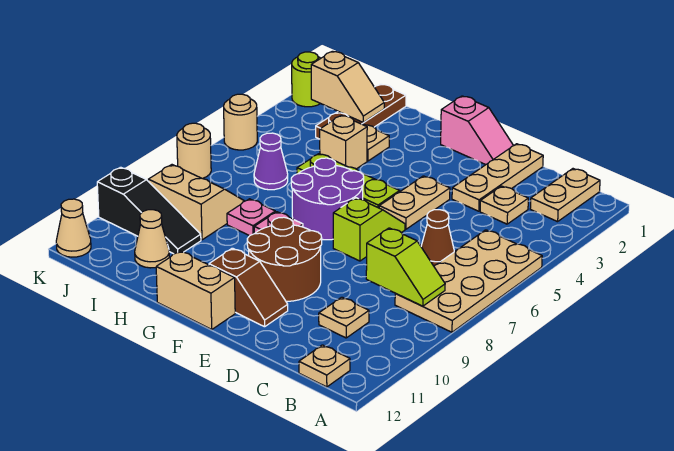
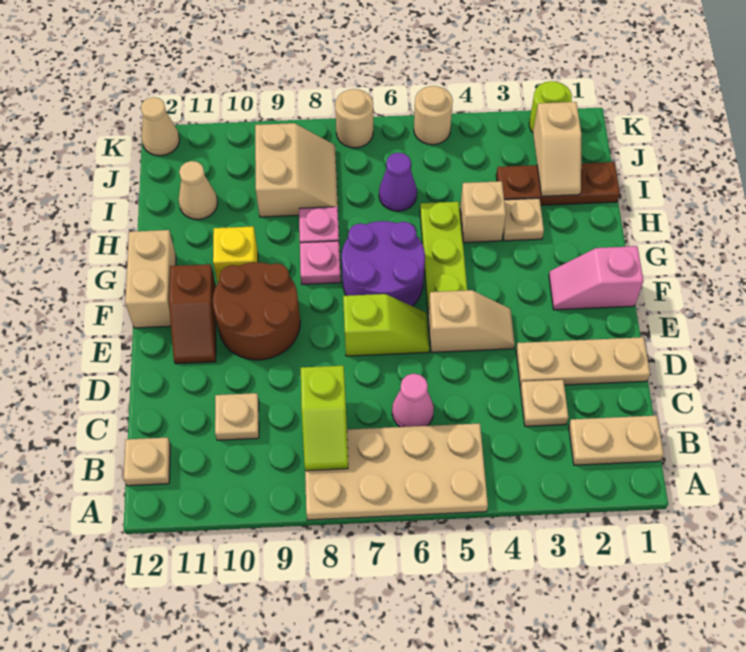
brown 1x1 cone [421,210,454,266] -> pink 1x1 cone [392,374,434,427]
pink 1x2 slope [441,96,513,165] -> pink 1x2 slope turned to [549,246,643,310]
tan 1x2 plate [379,176,450,229] -> tan 1x2 slope [428,290,515,352]
none -> yellow 1x1 brick [213,226,258,283]
black 1x3 slope [97,167,201,254] -> none

